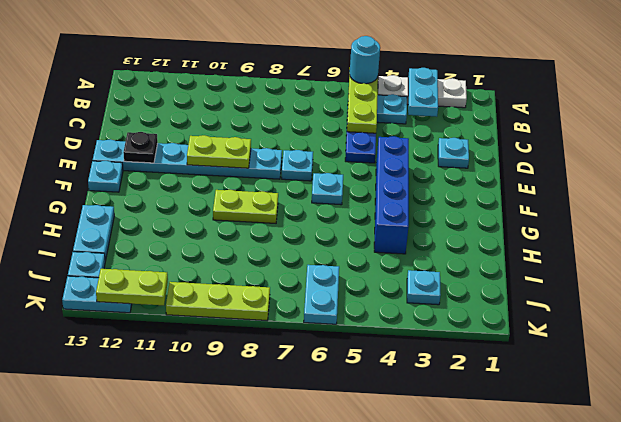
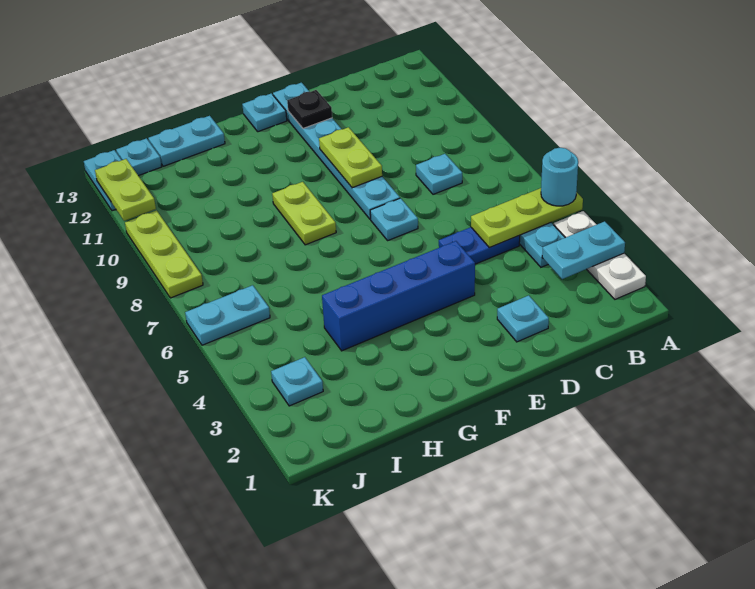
cyan 1x1 plate [312,173,343,205] -> cyan 1x1 plate moved to [416,154,462,194]

